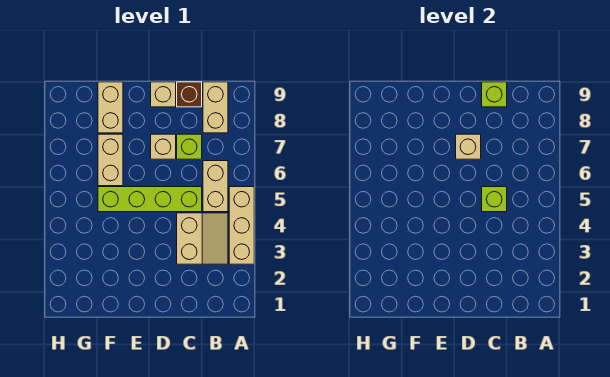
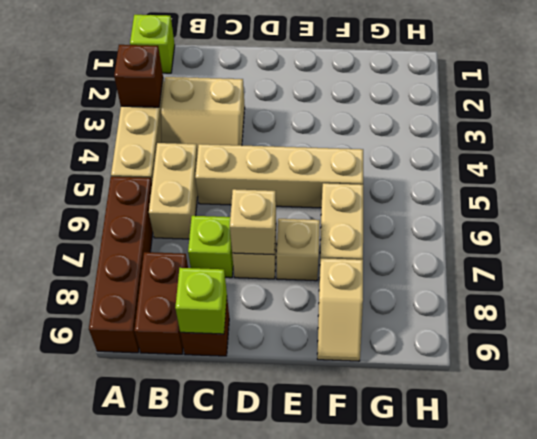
none -> brown 1x1 brick [114,45,163,107]
none -> brown 1x4 brick [89,177,153,353]
tan 2x2 slope [177,213,228,264] -> tan 2x2 slope turned to [161,77,245,151]
tan 1x2 brick [203,82,228,133] -> brown 1x2 brick [134,252,188,354]
lime 1x4 brick [98,187,202,212] -> tan 1x4 brick [195,144,363,208]
lime 1x1 brick [482,187,507,212] -> lime 1x1 brick moved to [130,15,175,73]
tan 1x1 brick [151,82,176,107] -> tan 1x1 brick moved to [276,219,320,281]
tan 1x2 brick [98,82,123,133] -> tan 1x2 slope [317,258,363,361]

